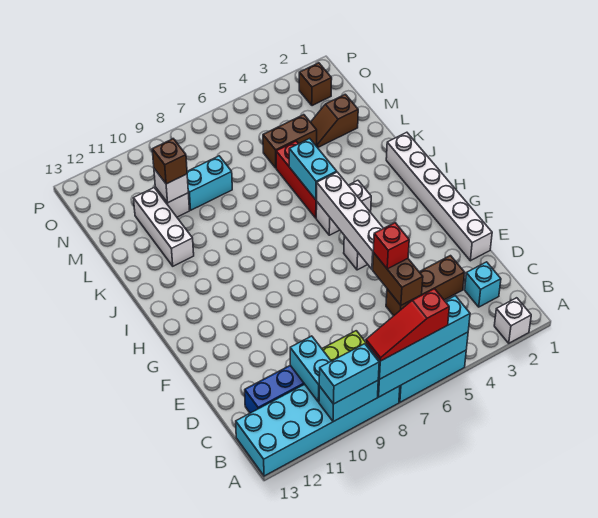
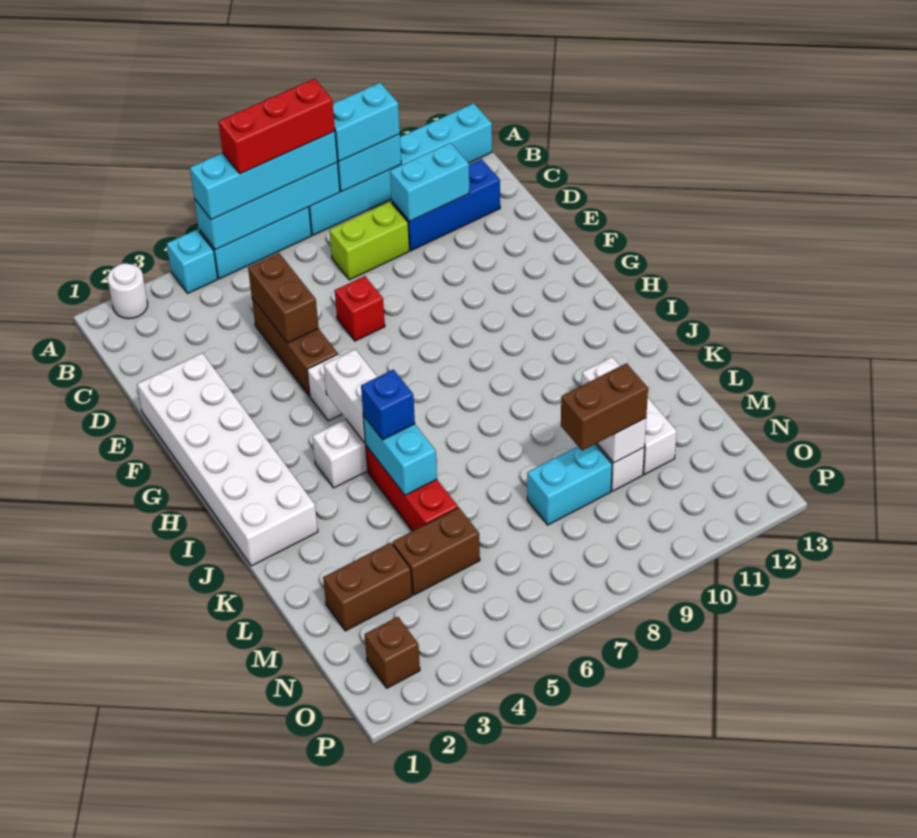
white 1x1 brick [494,298,531,343] -> white 1x1 round brick [108,263,148,319]
red 1x3 slope [366,289,449,361] -> red 1x3 brick [219,79,335,174]
cyan 2x6 brick [236,384,400,476] -> cyan 1x6 brick [309,103,492,235]
cyan 1x2 brick [290,336,331,402] -> cyan 1x2 brick turned to [390,143,470,221]
cyan 1x1 brick [465,262,501,307] -> cyan 1x1 brick moved to [167,230,218,294]
brown 1x3 brick [386,256,465,316] -> brown 1x3 brick turned to [252,298,338,396]
white 1x6 brick [386,132,492,261] -> white 2x6 brick [137,353,318,566]
red 1x1 brick [373,223,409,269] -> red 1x1 brick moved to [335,276,385,341]
white 1x4 brick [317,172,383,269] -> white 1x2 brick [324,349,377,443]
none -> blue 1x1 brick [361,370,415,440]
brown 1x2 slope [311,94,358,148] -> brown 1x2 brick [323,543,412,631]
brown 1x1 brick [152,139,187,184] -> brown 1x2 brick [561,363,648,451]

